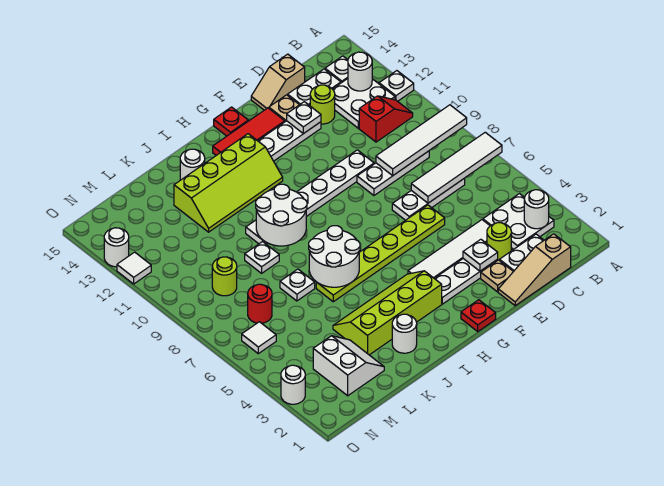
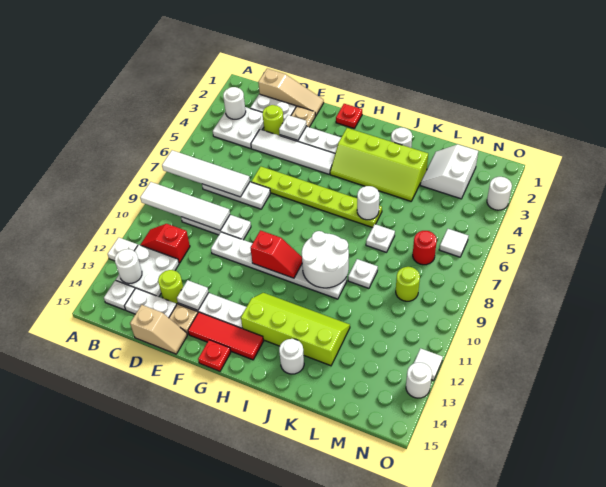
none -> red 1x2 slope [251,230,302,278]
white 2x2 round brick [309,226,360,287] -> white 1x1 round brick [357,186,380,220]

